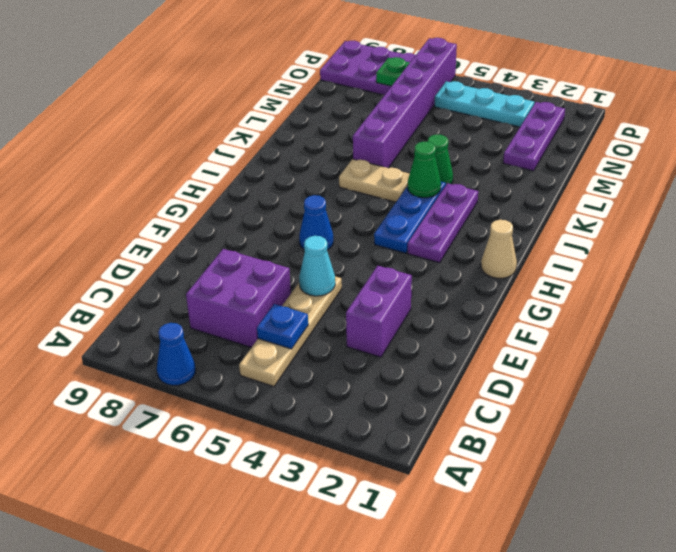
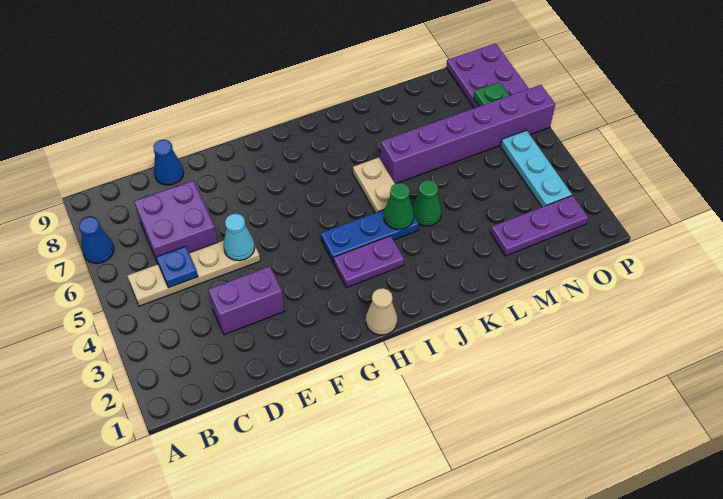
blue 1x1 cone [299,195,333,250] -> blue 1x1 cone moved to [153,140,184,185]
purple 1x3 plate [408,183,478,263] -> purple 1x2 plate [334,236,404,288]

